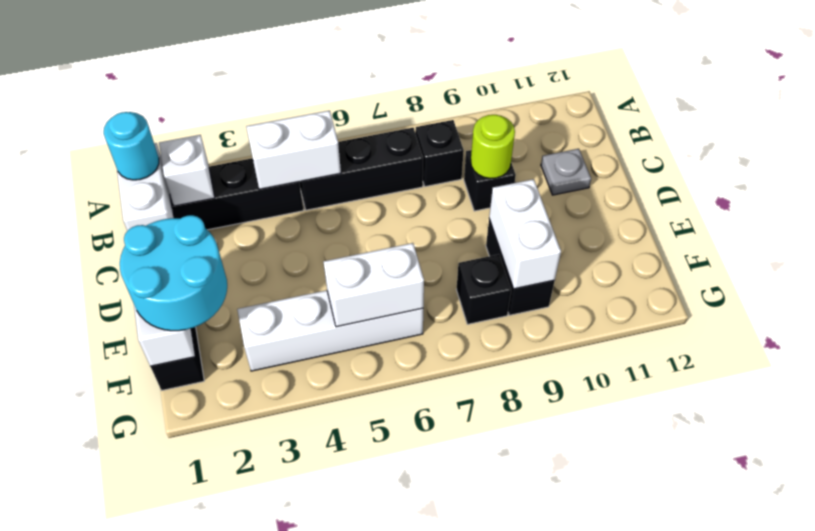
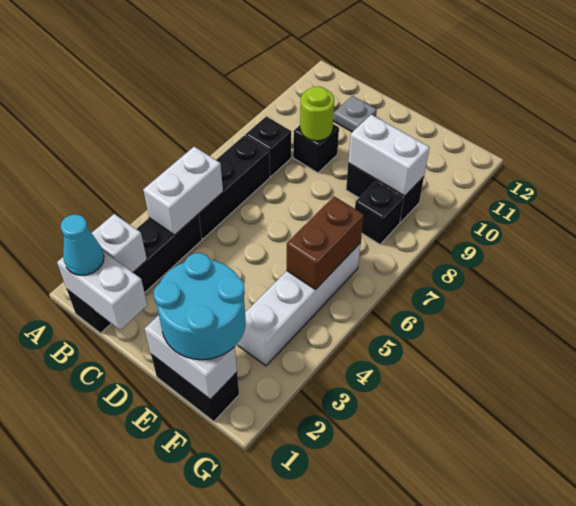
cyan 1x1 round brick [104,112,159,180] -> cyan 1x1 cone [61,215,104,275]
white 1x2 brick [324,243,424,327] -> brown 1x2 brick [287,196,364,290]

